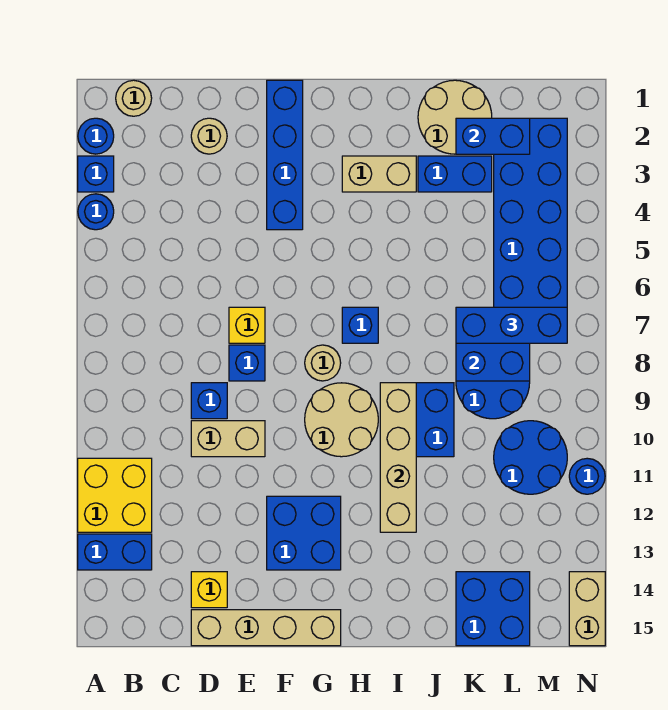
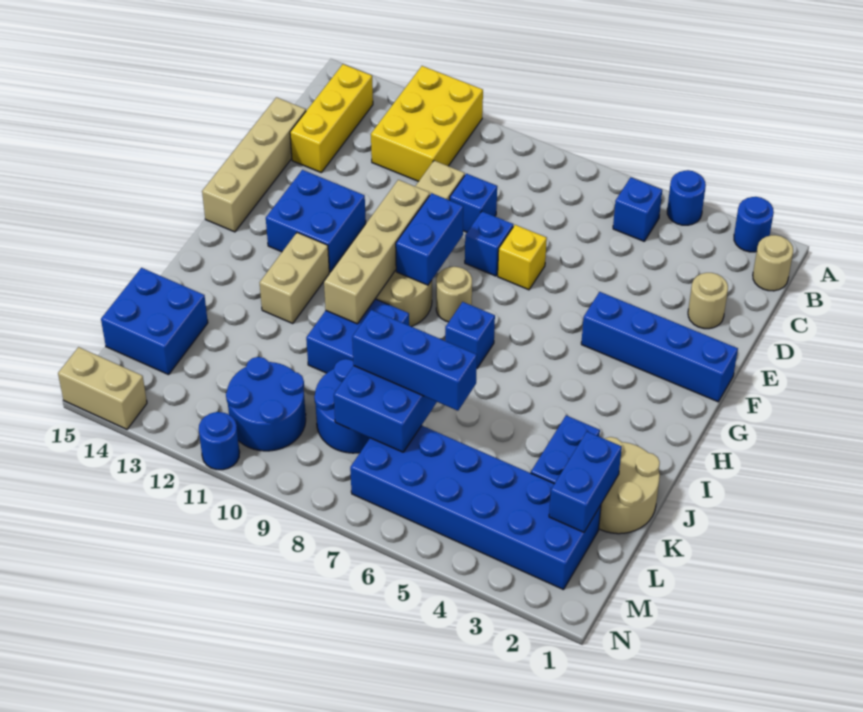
blue 1x1 brick [78,156,114,192] -> blue 1x1 brick moved to [613,177,662,241]
yellow 2x2 brick [78,458,152,532] -> yellow 2x3 brick [371,66,483,181]
blue 1x2 brick [78,534,152,570] -> blue 1x2 brick moved to [396,193,463,285]
yellow 1x1 brick [191,572,227,608] -> yellow 1x3 brick [290,64,373,172]
tan 1x2 brick [342,156,416,192] -> tan 1x2 brick moved to [260,233,329,324]
tan 1x4 brick [380,383,416,532] -> tan 1x4 brick turned to [324,180,430,324]
blue 1x3 brick [456,307,567,343] -> blue 1x3 brick turned to [352,310,477,411]

